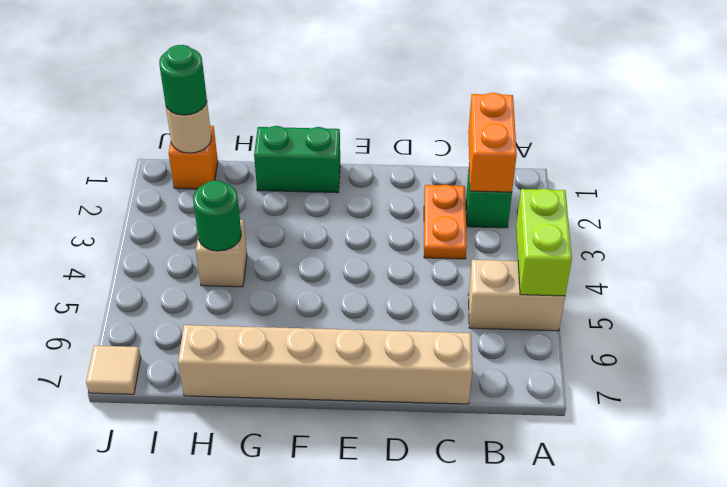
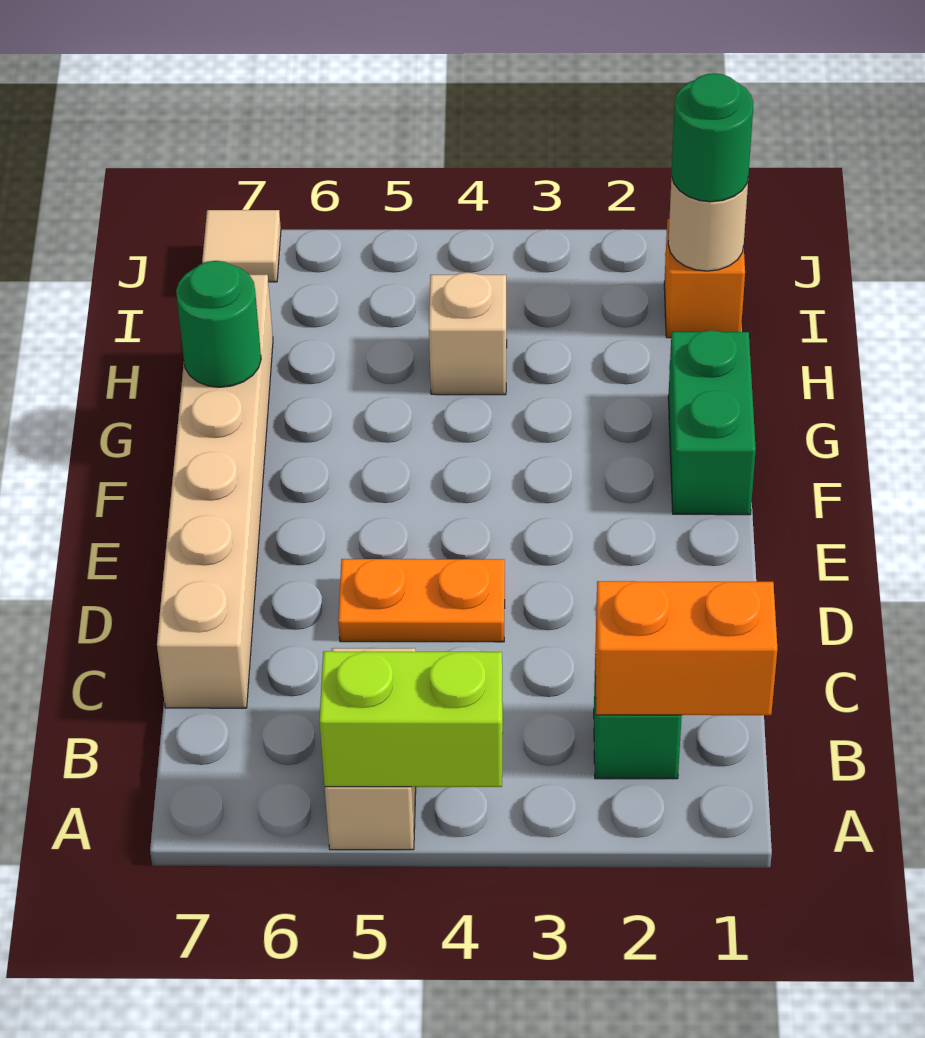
orange 1x2 plate [424,185,467,259] -> orange 1x2 plate moved to [338,559,505,642]
green 1x1 round brick [193,181,241,251] -> green 1x1 round brick moved to [176,261,261,387]

